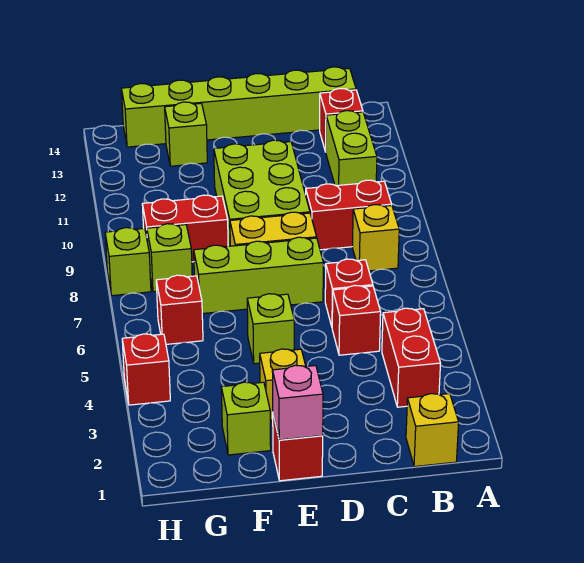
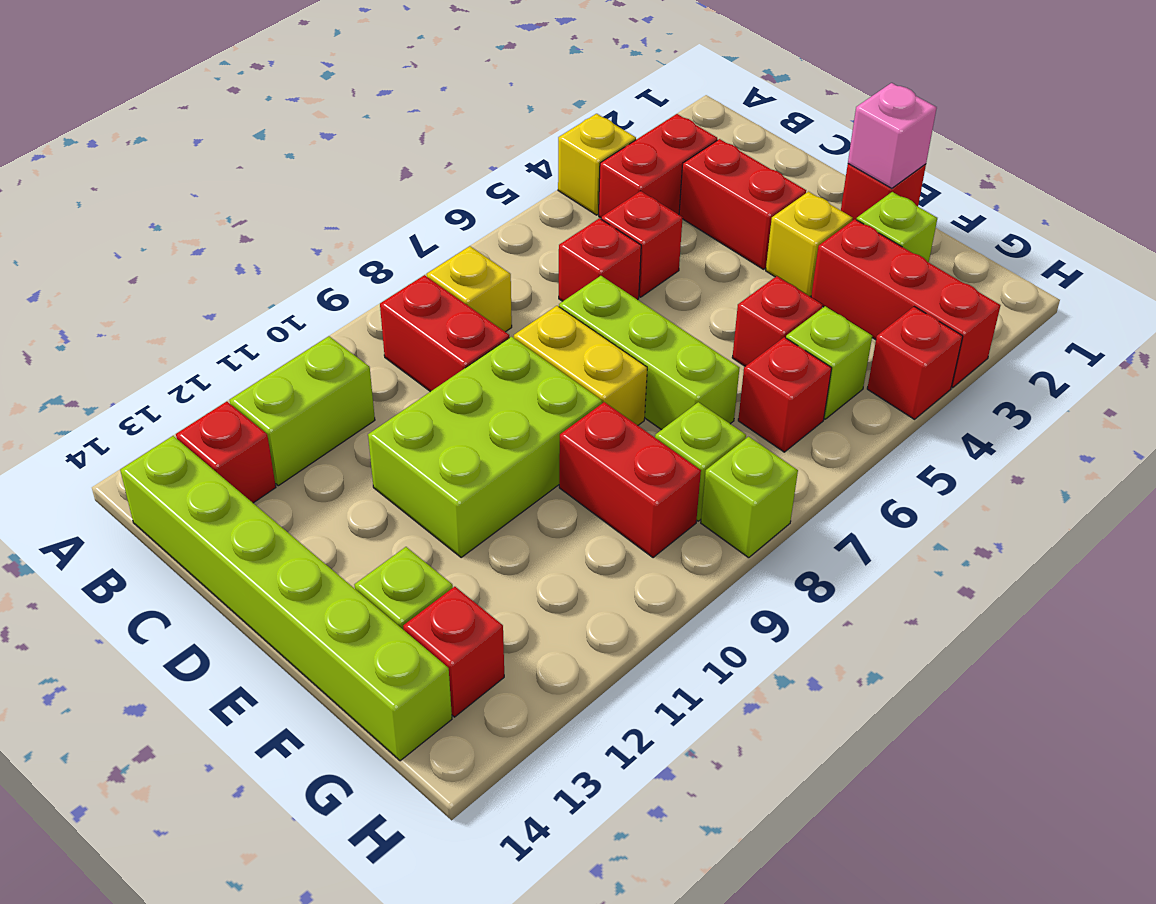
yellow 1x1 brick [406,394,459,467] -> yellow 1x1 brick moved to [558,114,636,215]
none -> red 1x2 brick [679,139,806,269]
lime 1x1 brick [247,294,294,364] -> lime 1x1 brick moved to [786,306,872,419]
none -> red 1x3 brick [811,219,1000,388]
none -> red 1x1 brick [732,276,823,366]
none -> red 1x1 brick [403,587,504,717]

